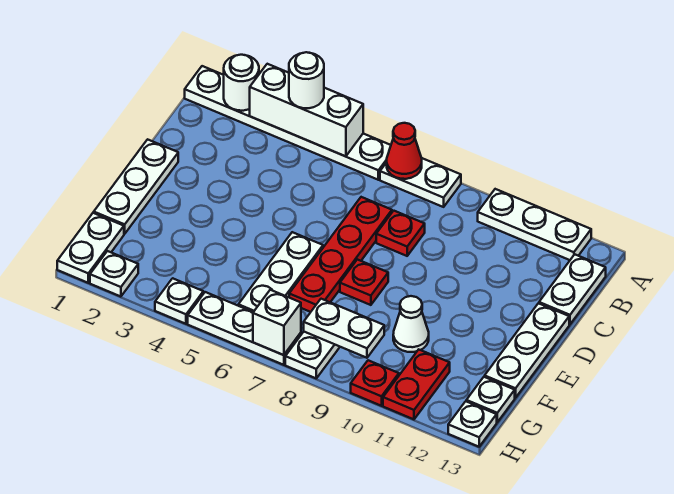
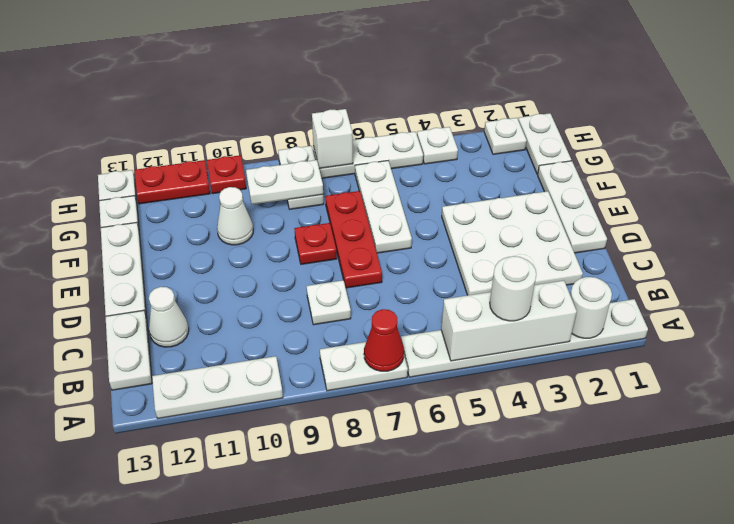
none -> white 3x3 plate [442,191,583,295]
red 1x4 plate [289,197,392,312] -> red 1x3 plate [325,191,382,288]
red 1x1 plate [376,211,425,256] -> white 1x1 plate [306,280,351,325]
none -> white 1x1 cone [149,287,189,347]
red 1x2 plate [383,350,450,419] -> red 1x2 plate turned to [135,160,210,204]

